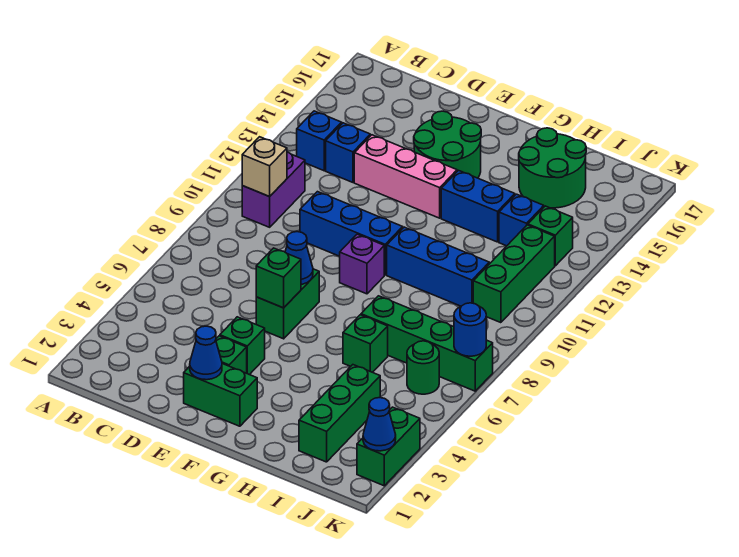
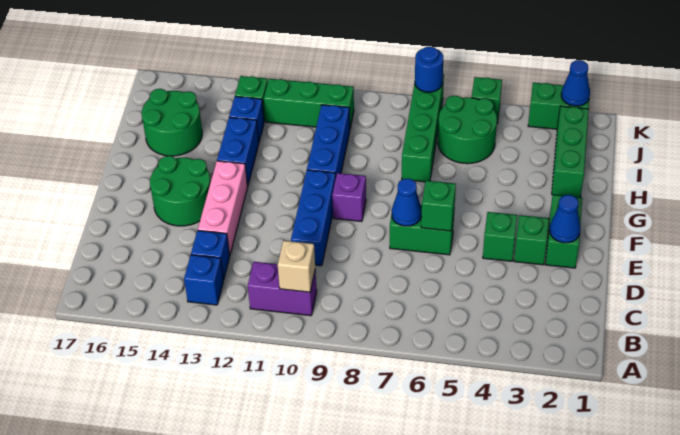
green 1x1 brick [343,315,388,372] -> green 1x1 brick moved to [472,77,502,123]
green 1x3 brick [299,365,380,462] -> green 1x3 brick turned to [552,106,589,198]
green 1x1 round brick [407,341,439,394] -> green 2x2 round brick [438,96,497,164]

